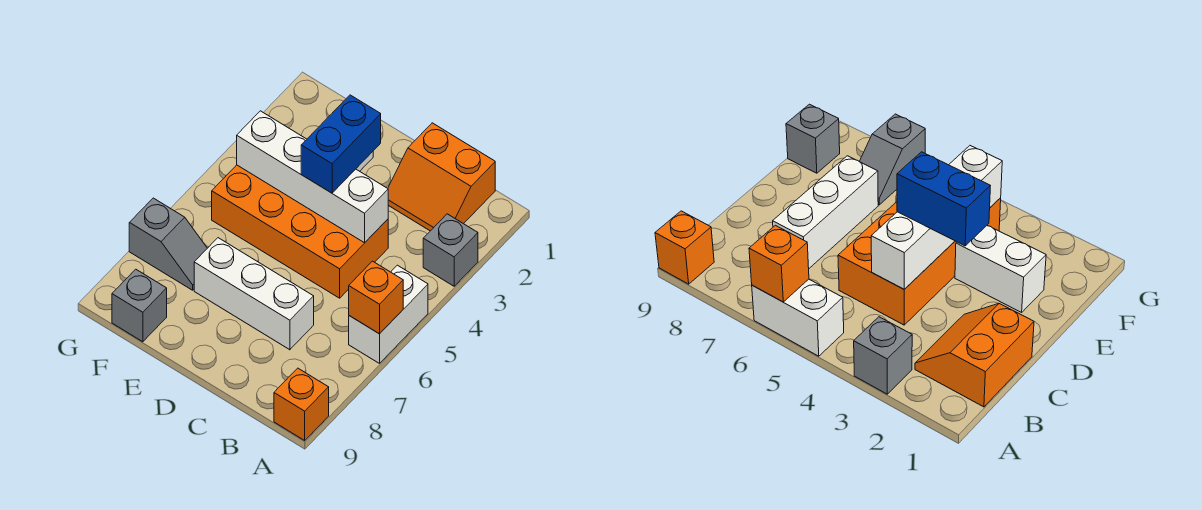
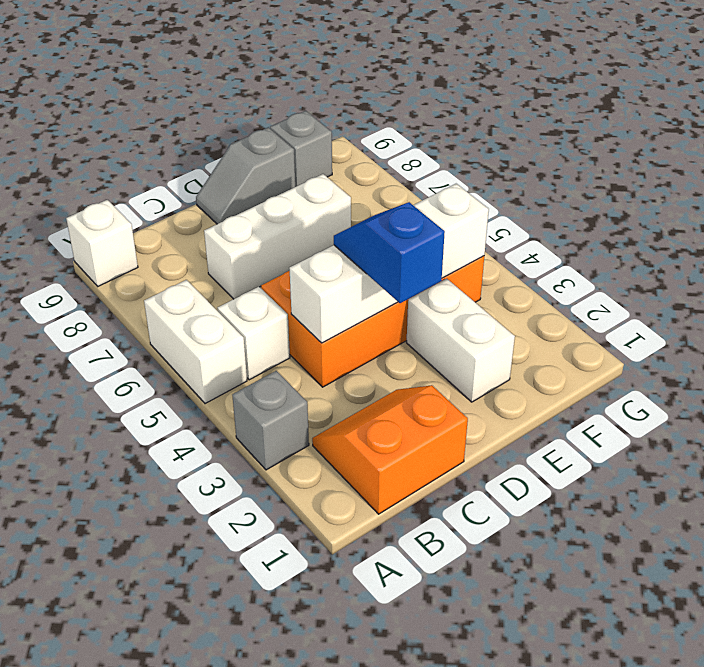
orange 1x1 brick [349,261,403,334] -> none
orange 1x1 brick [274,368,329,440] -> white 1x1 brick [66,200,138,286]
none -> white 1x1 brick [217,287,290,380]
blue 1x2 brick [301,95,381,193] -> blue 1x2 slope [334,202,445,303]
grey 1x2 slope [129,198,207,290] -> grey 1x2 slope moved to [196,127,295,224]

